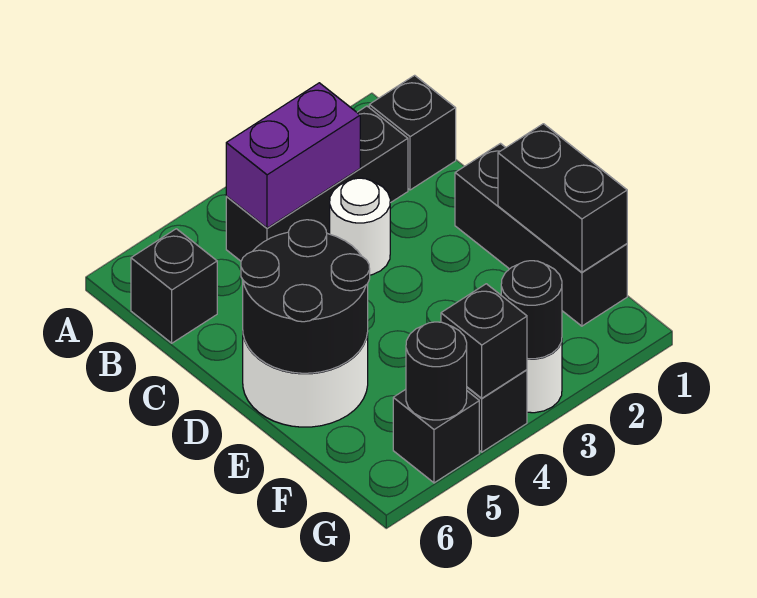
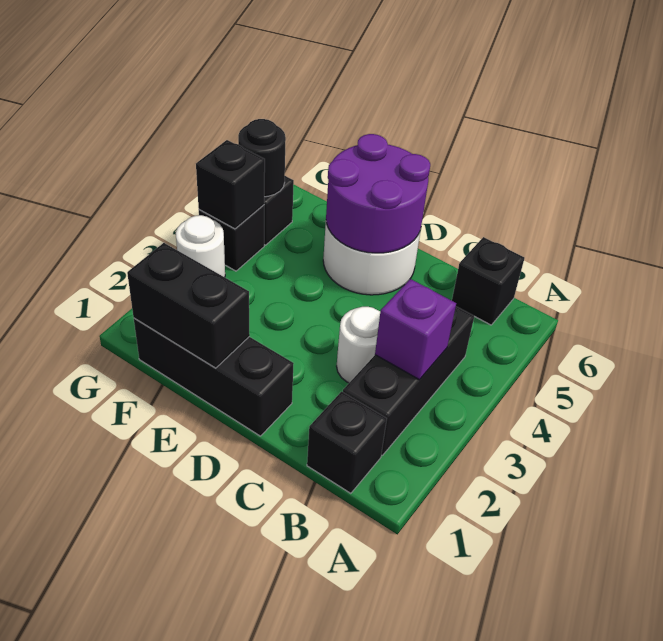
purple 1x2 brick [226,83,360,228] -> purple 1x1 brick [375,279,456,380]
black 2x2 round brick [241,220,370,373] -> purple 2x2 round brick [326,134,430,253]
black 1x1 round brick [501,261,562,359] -> none

